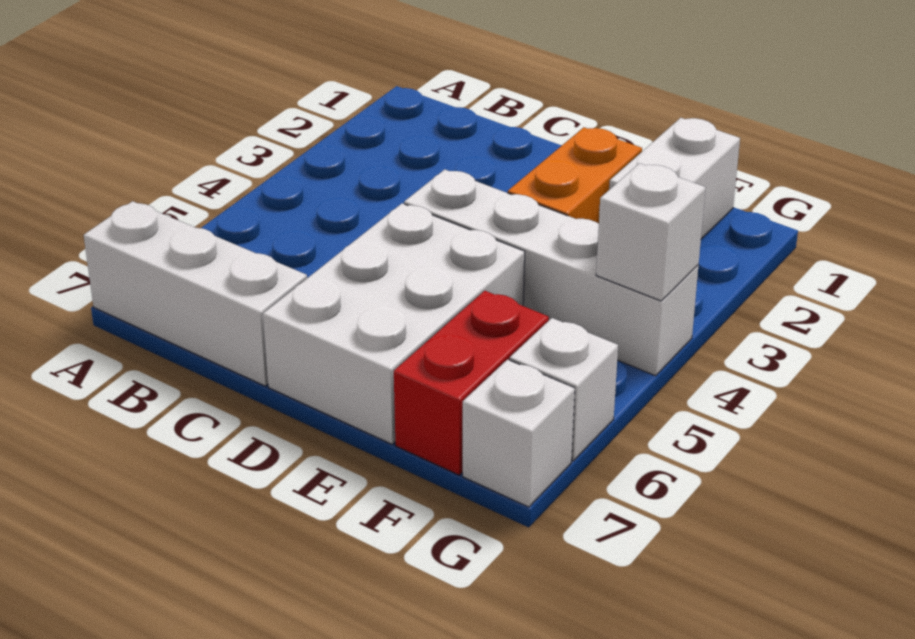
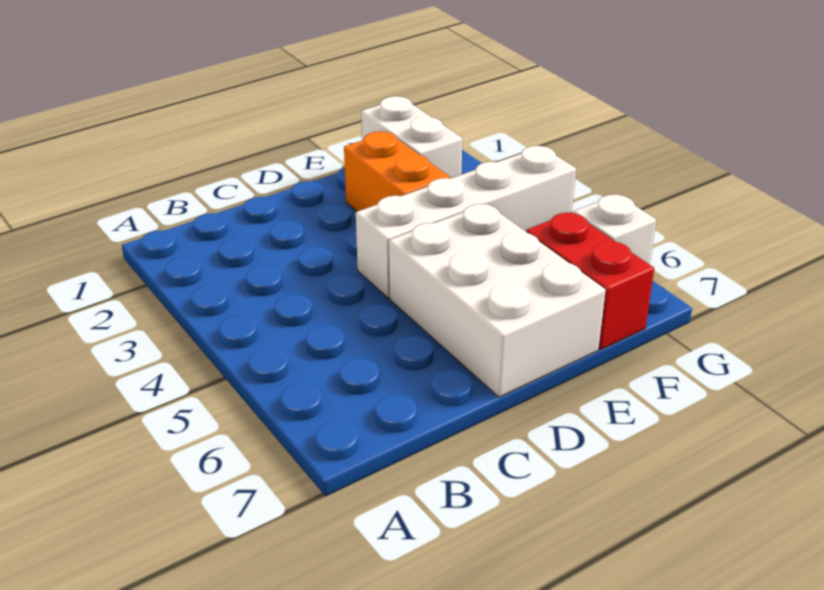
white 1x3 brick [84,201,307,386] -> none
white 1x1 brick [596,163,705,301] -> none
white 1x1 brick [463,360,575,507] -> none

